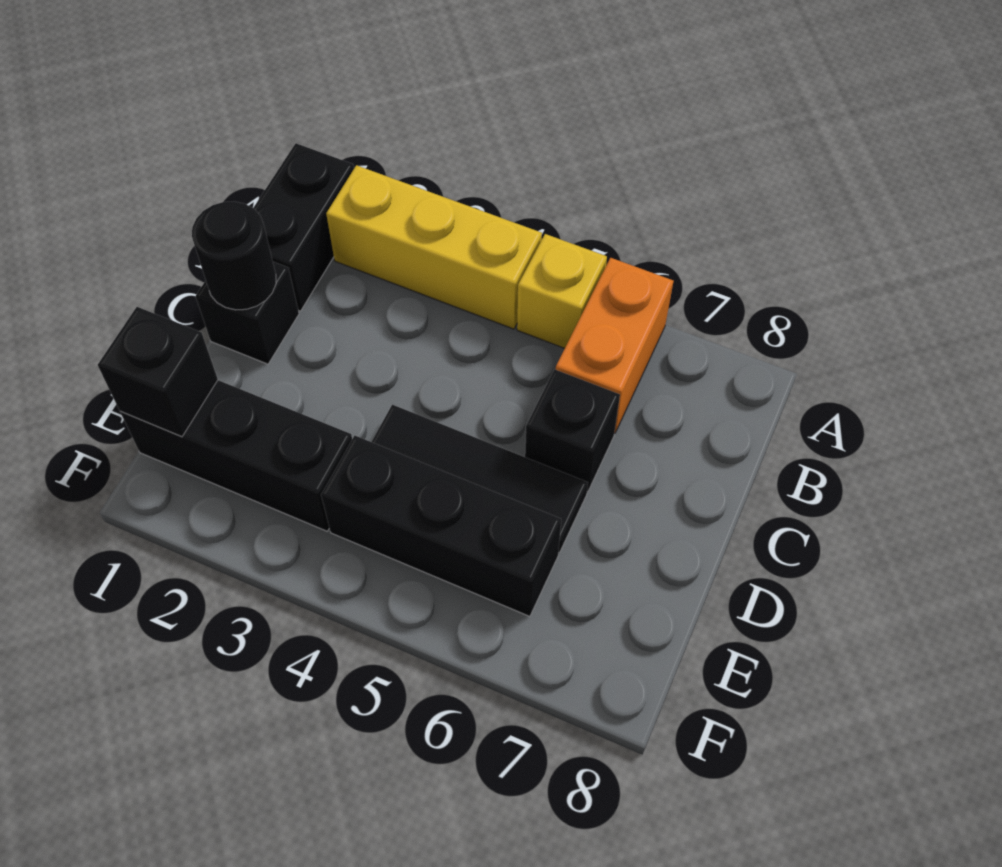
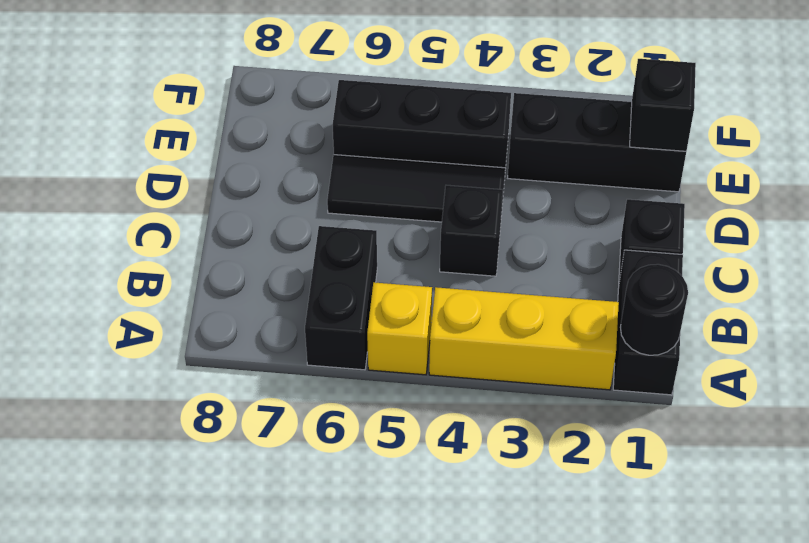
orange 1x2 brick [556,258,673,433] -> black 1x2 brick [305,226,377,370]
black 1x1 round brick [192,201,276,310] -> black 1x1 round brick moved to [620,264,688,355]
black 1x1 brick [525,369,620,492] -> black 1x1 brick moved to [440,185,503,276]

